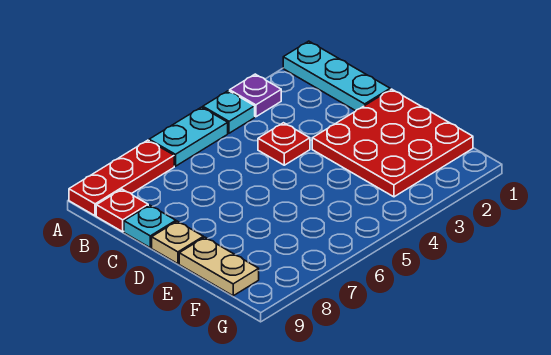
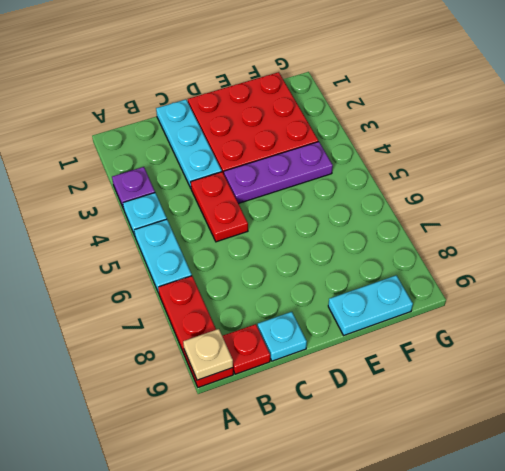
cyan 1x3 plate [283,41,390,111] -> cyan 1x3 plate turned to [156,99,222,188]
red 1x1 plate [258,123,310,165] -> red 1x2 plate [191,172,248,242]
none -> purple 1x3 plate [224,142,333,204]
tan 1x1 plate [152,221,203,264] -> tan 1x1 plate moved to [183,329,233,380]
tan 1x2 plate [179,237,259,296] -> cyan 1x2 plate [328,275,413,335]

